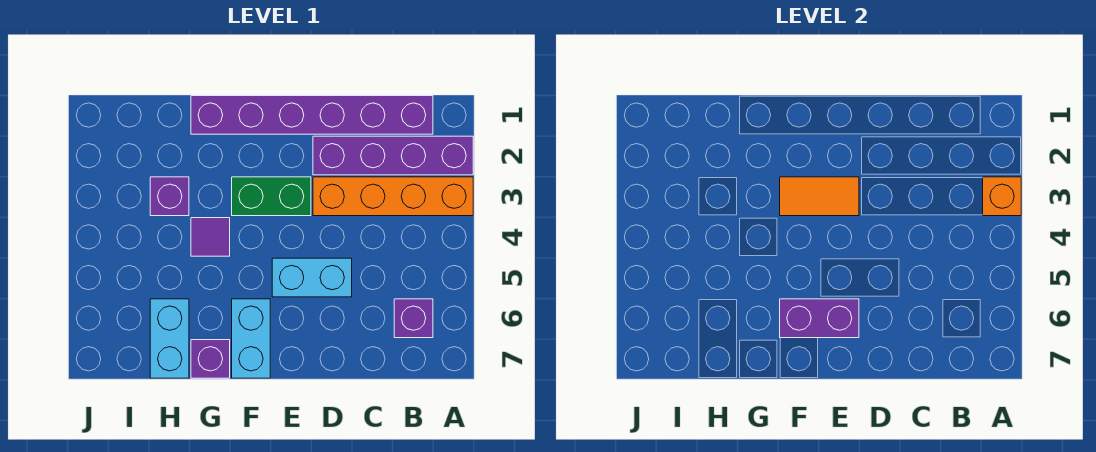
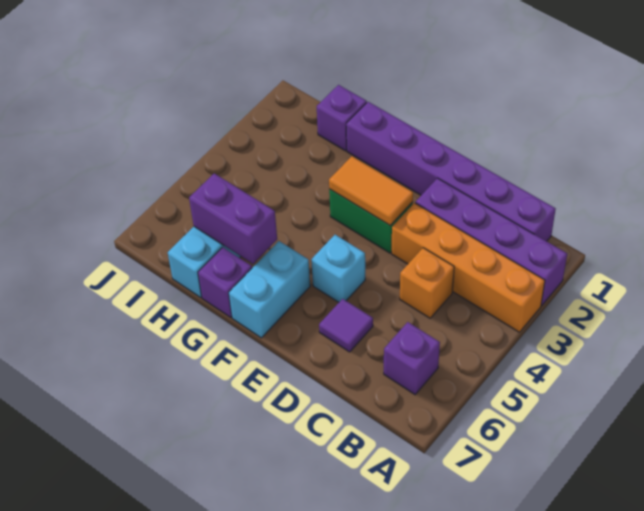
orange 1x1 brick [983,177,1021,216] -> orange 1x1 brick moved to [400,248,454,318]
cyan 1x2 brick [272,258,352,297] -> cyan 1x1 brick [311,235,365,302]
purple 1x2 brick [780,299,859,338] -> purple 1x2 brick moved to [189,173,277,264]
purple 1x1 tile [191,218,230,256] -> purple 1x1 tile moved to [319,299,373,352]
purple 1x1 brick [150,177,189,216] -> purple 1x1 brick moved to [317,85,367,151]

